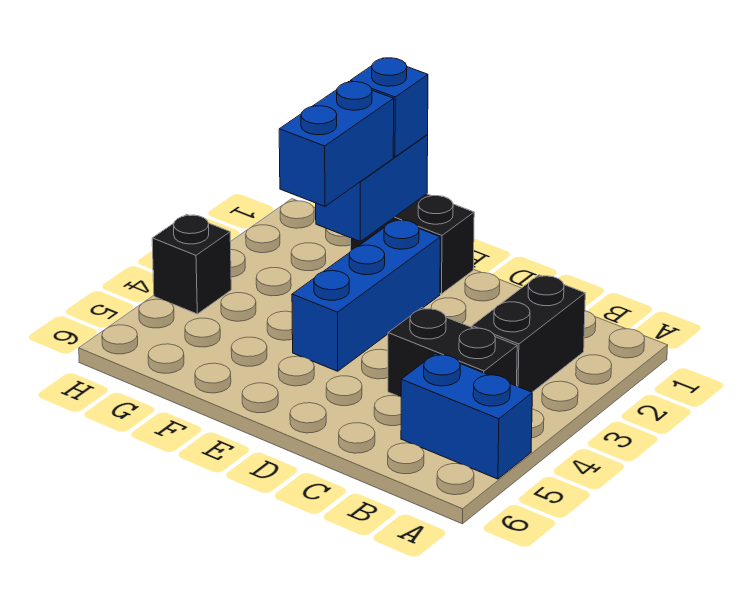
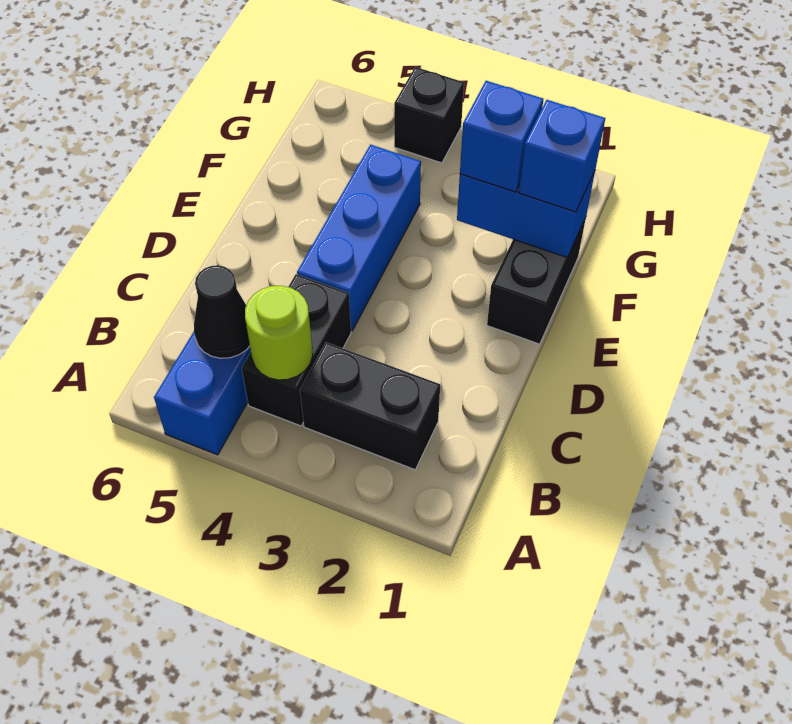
none -> lime 1x1 round brick [245,286,313,380]
none -> black 1x1 cone [194,265,250,358]
blue 1x3 brick [292,220,440,371] -> blue 1x3 brick turned to [297,145,421,331]
blue 1x2 brick [279,82,394,206] -> blue 1x1 brick [460,81,543,192]

